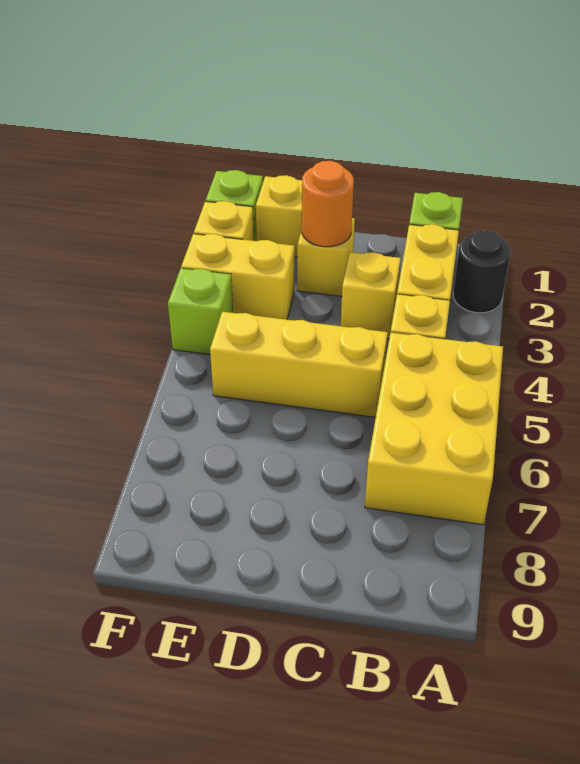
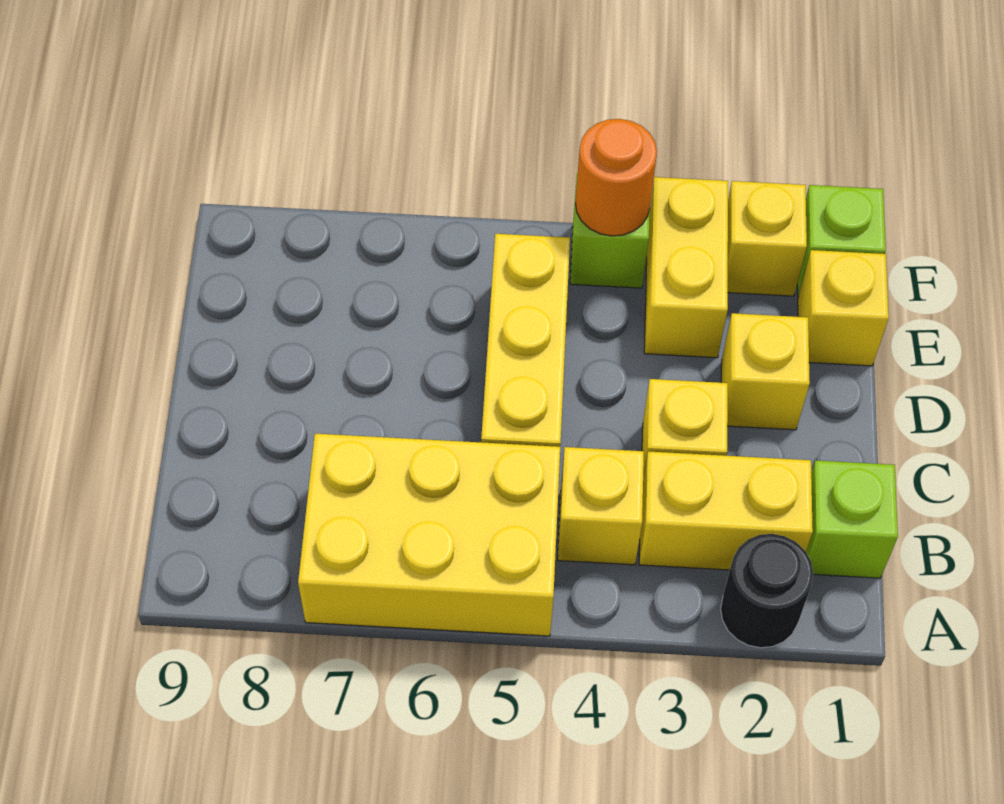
orange 1x1 round brick [302,161,354,247] -> orange 1x1 round brick moved to [575,119,657,236]

